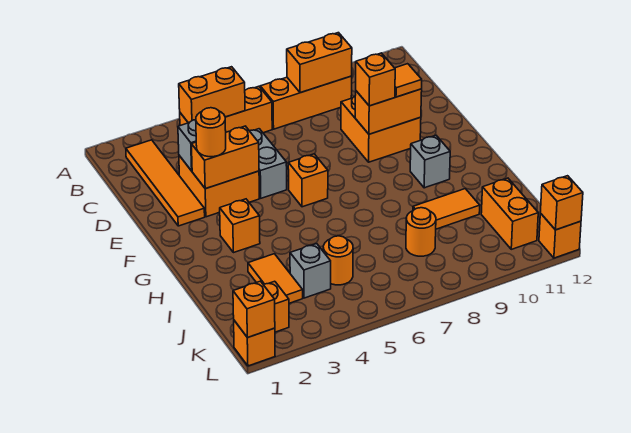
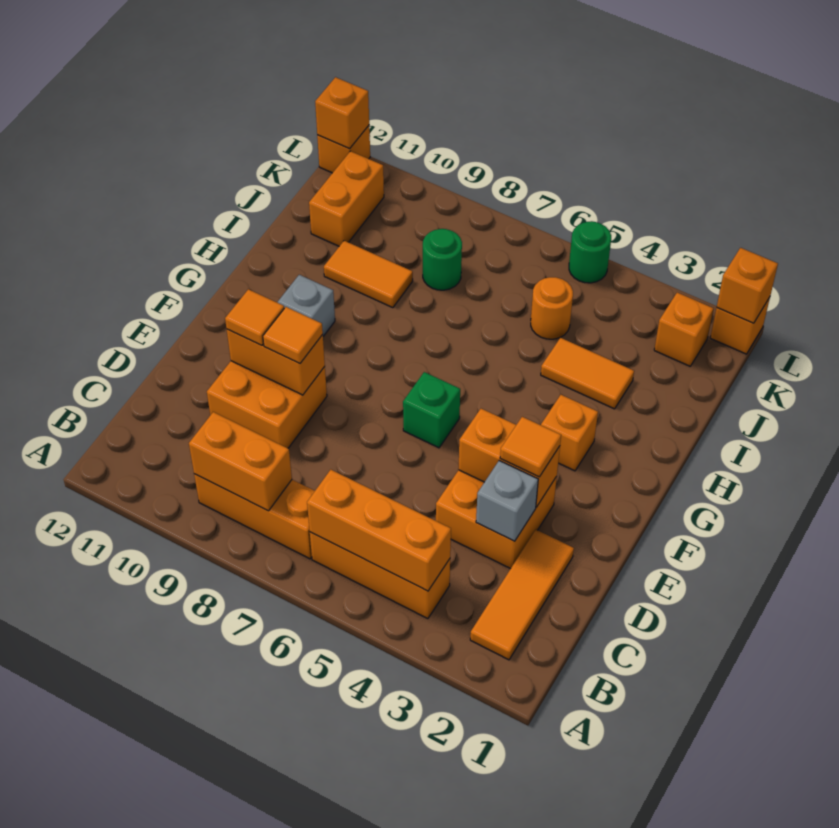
orange 1x4 tile [126,140,205,226] -> orange 1x3 tile [470,530,574,660]
orange 1x2 brick [179,67,245,123] -> orange 1x3 brick [307,470,451,591]
grey 1x2 brick [250,129,287,198] -> none
orange 1x1 round brick [196,108,226,157] -> orange 1x1 tile [500,417,561,477]
orange 1x1 brick [356,53,395,106] -> orange 1x1 tile [263,307,323,363]
orange 1x1 brick [288,154,328,207] -> green 1x1 brick [403,372,460,448]
orange 1x2 tile [248,254,303,303] -> orange 1x2 tile turned to [541,338,634,409]
grey 1x1 brick [290,244,331,298] -> none
orange 1x1 round brick [406,208,436,256] -> green 1x1 round brick [423,229,462,290]
none -> green 1x1 round brick [569,221,611,283]

